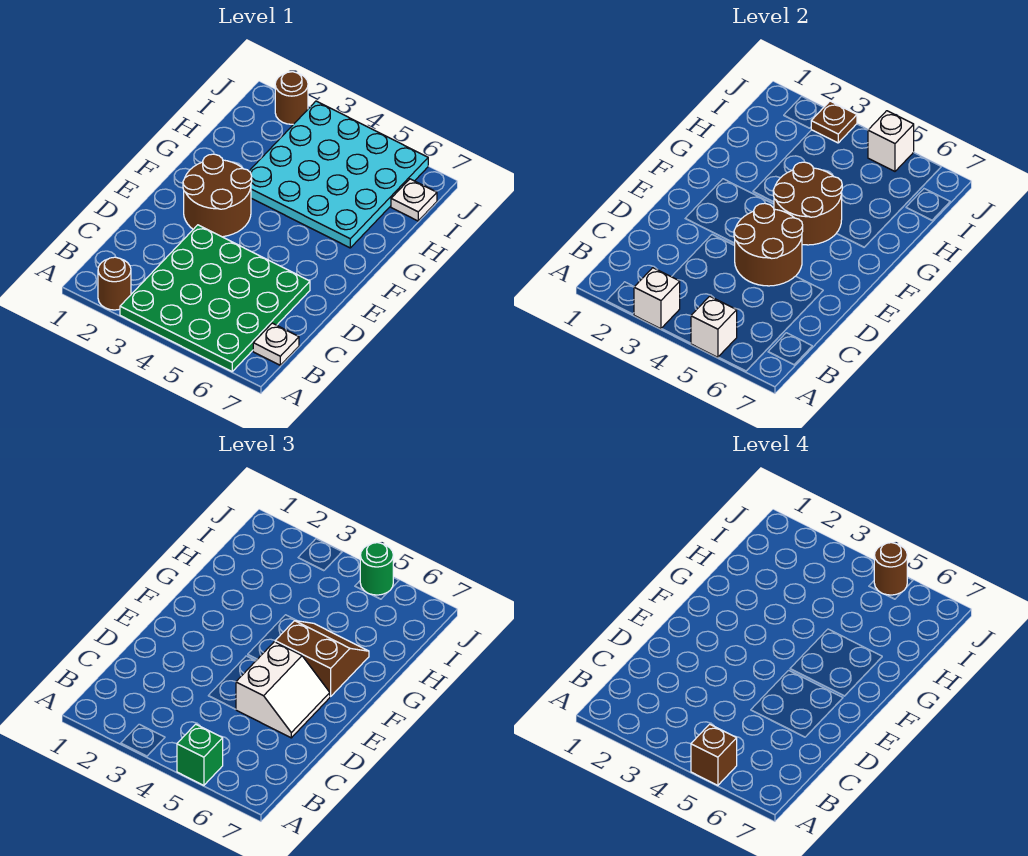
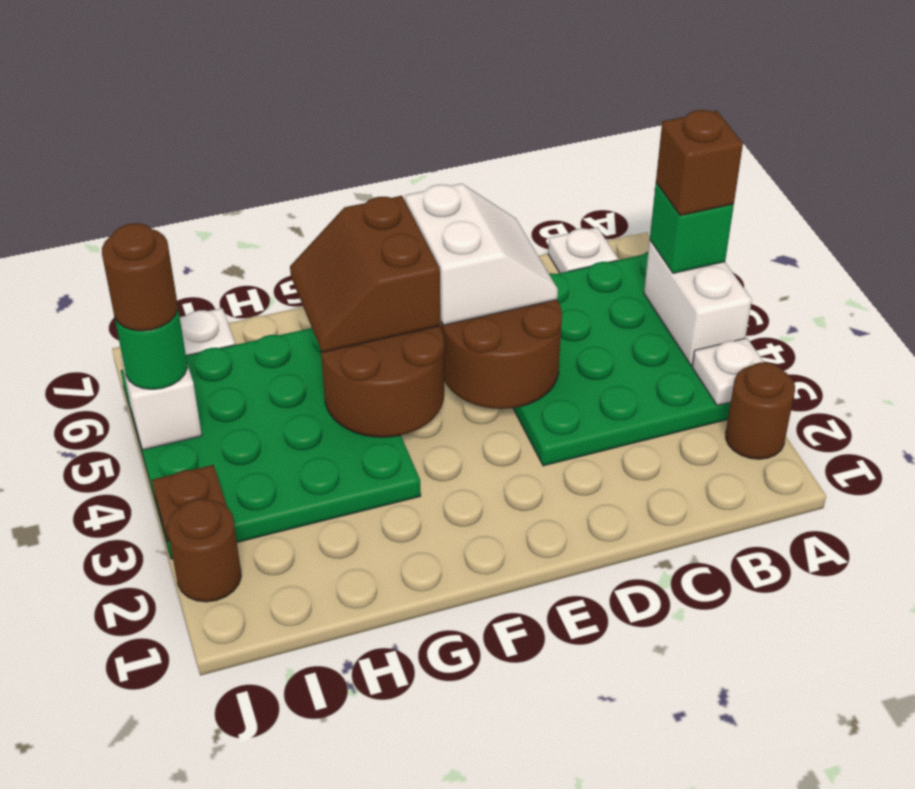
white 1x1 brick [634,268,680,329] -> white 1x1 plate [692,338,764,405]
white 1x1 brick [691,296,737,357] -> white 1x2 brick [644,241,752,366]
white 2x2 slope [236,642,330,738] -> white 2x2 slope turned to [405,183,558,325]
brown 2x2 round brick [183,154,252,237] -> none
cyan 4x4 plate [249,101,428,248] -> green 4x4 plate [121,328,421,559]

